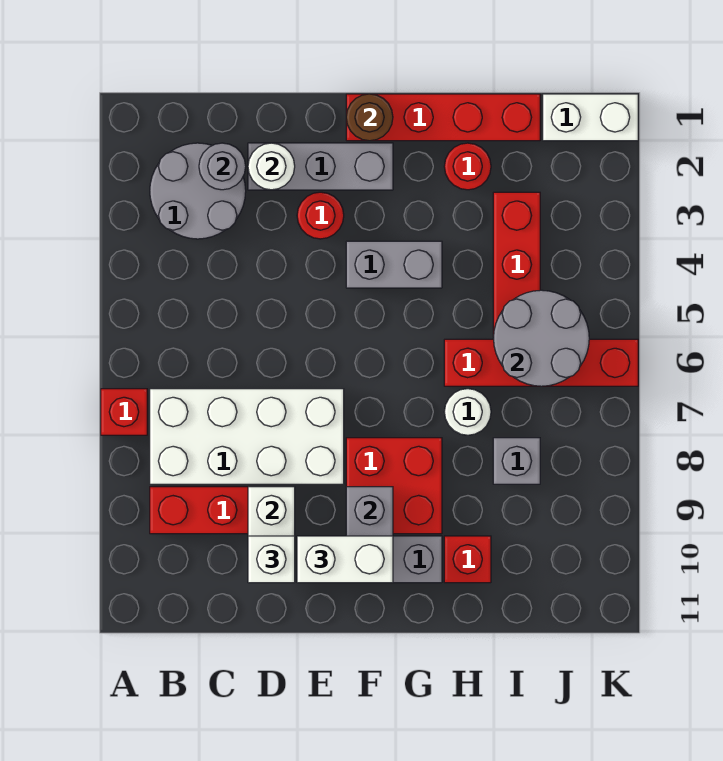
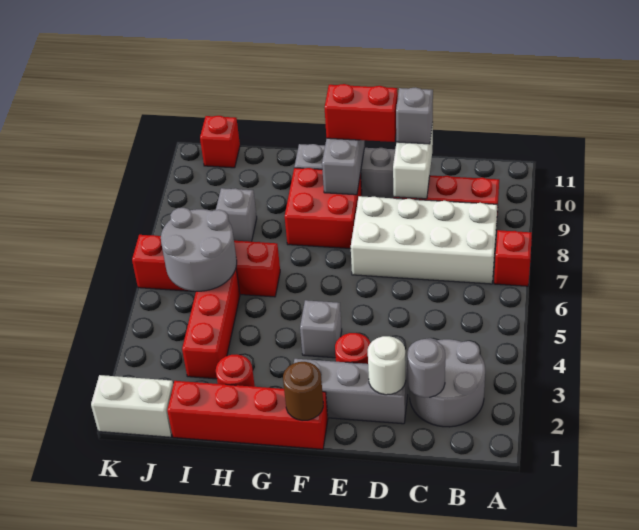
white 1x1 brick [248,536,295,583] -> grey 1x1 brick [396,87,433,144]
white 1x2 brick [297,536,393,583] -> red 1x2 brick [325,84,398,142]
grey 1x2 brick [346,241,442,288] -> grey 1x1 brick [300,300,342,358]
white 1x1 round brick [444,389,491,435] -> none
red 1x1 brick [444,536,491,583] -> red 1x1 brick moved to [200,116,240,168]

